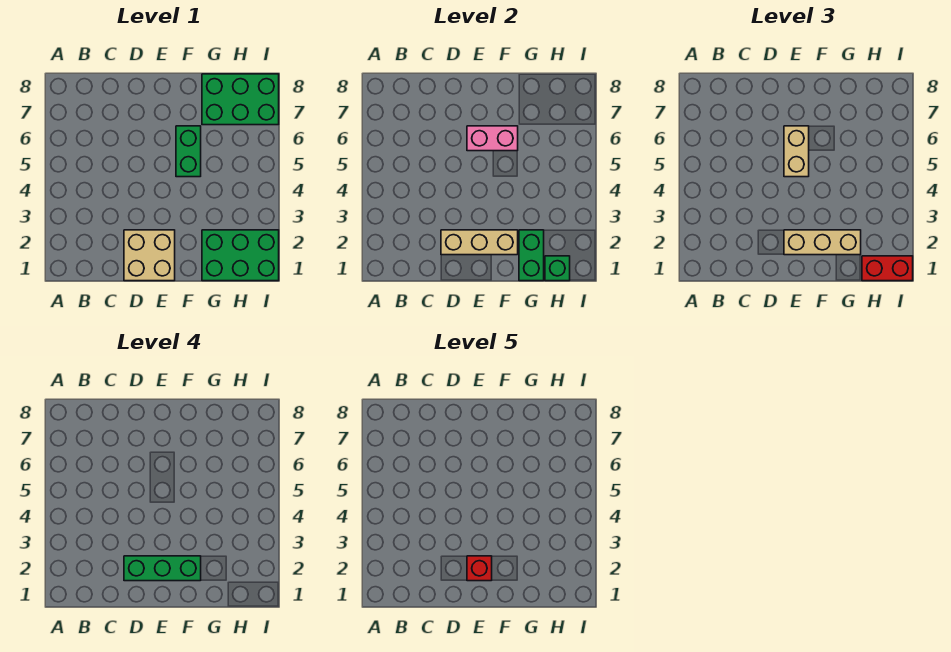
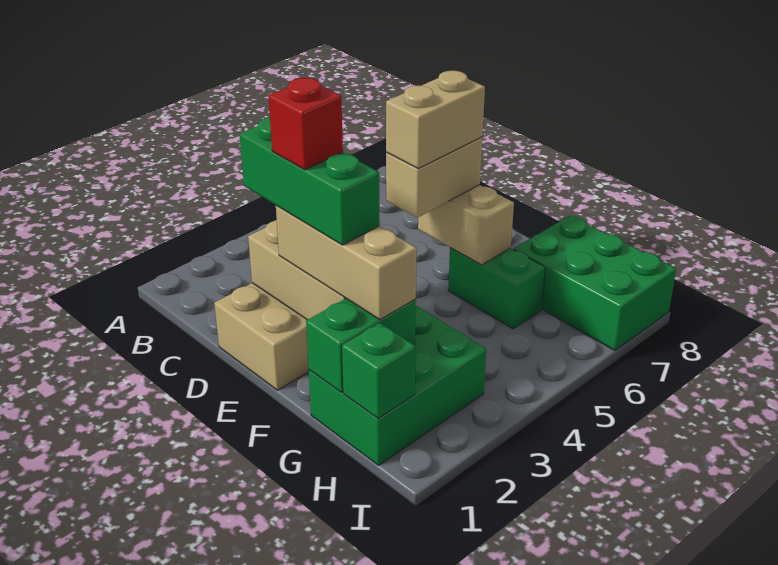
none -> tan 1x2 brick [386,71,485,168]
pink 1x2 brick [467,126,518,151] -> tan 1x2 brick [418,185,514,265]
green 1x2 brick [176,126,201,177] -> green 1x2 brick turned to [448,248,545,329]
green 2x3 brick [202,230,279,281] -> green 2x3 brick turned to [309,306,486,465]
red 1x2 brick [862,256,913,281] -> none

